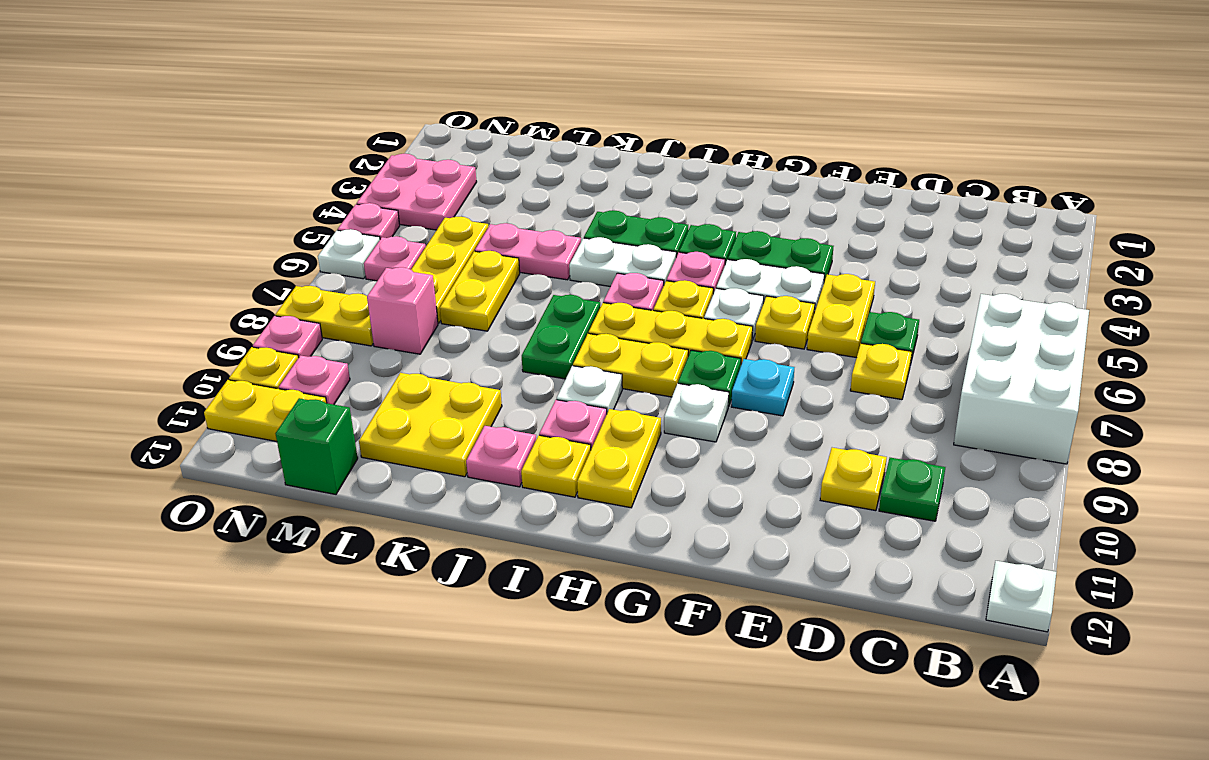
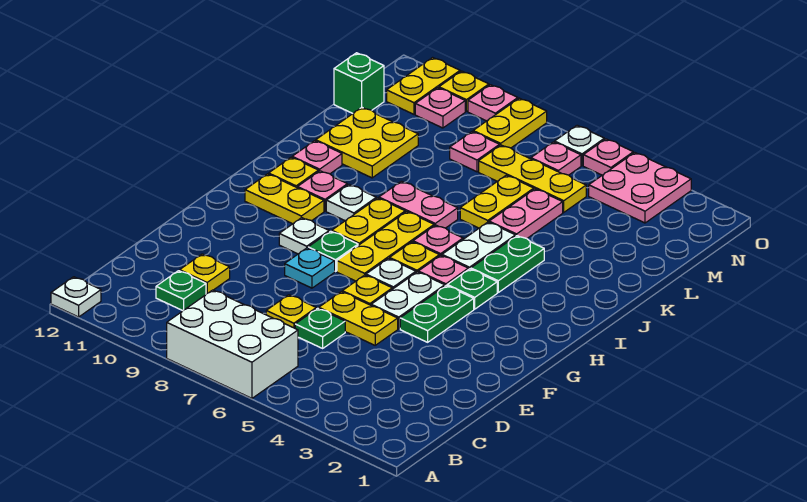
green 1x2 plate [522,295,600,379] -> pink 1x2 plate [379,181,458,228]
yellow 1x2 plate [440,251,520,331] -> yellow 1x2 plate turned to [460,175,534,228]
pink 1x1 brick [367,267,438,354] -> pink 1x1 plate [450,132,500,172]

